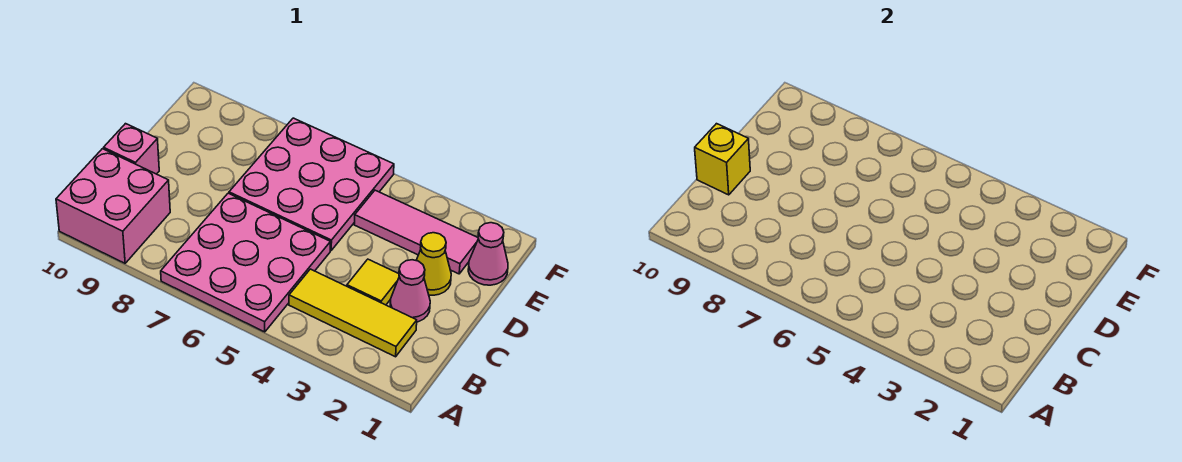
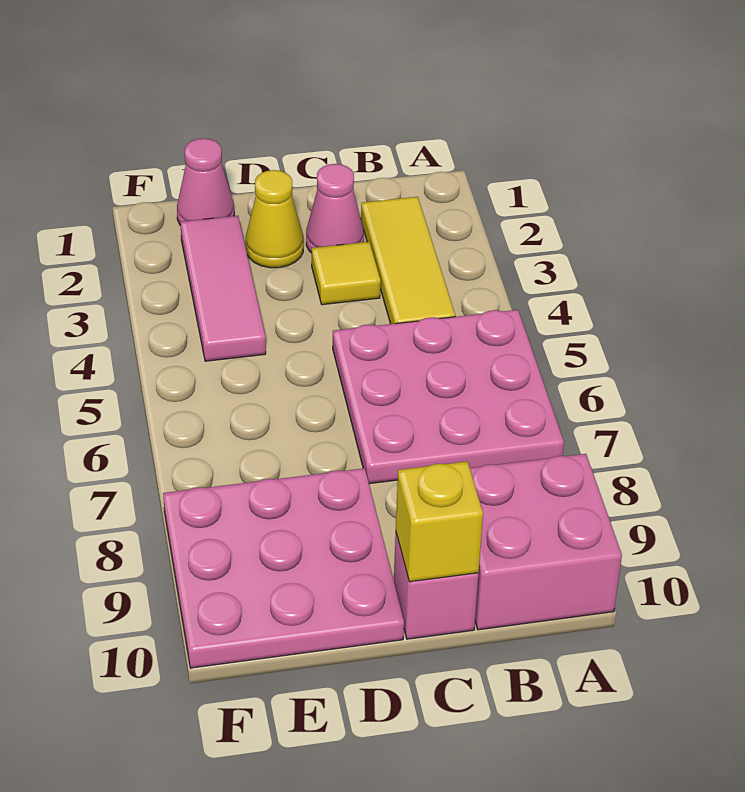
pink 3x3 plate [229,118,394,250] -> pink 3x3 plate moved to [163,468,404,668]

